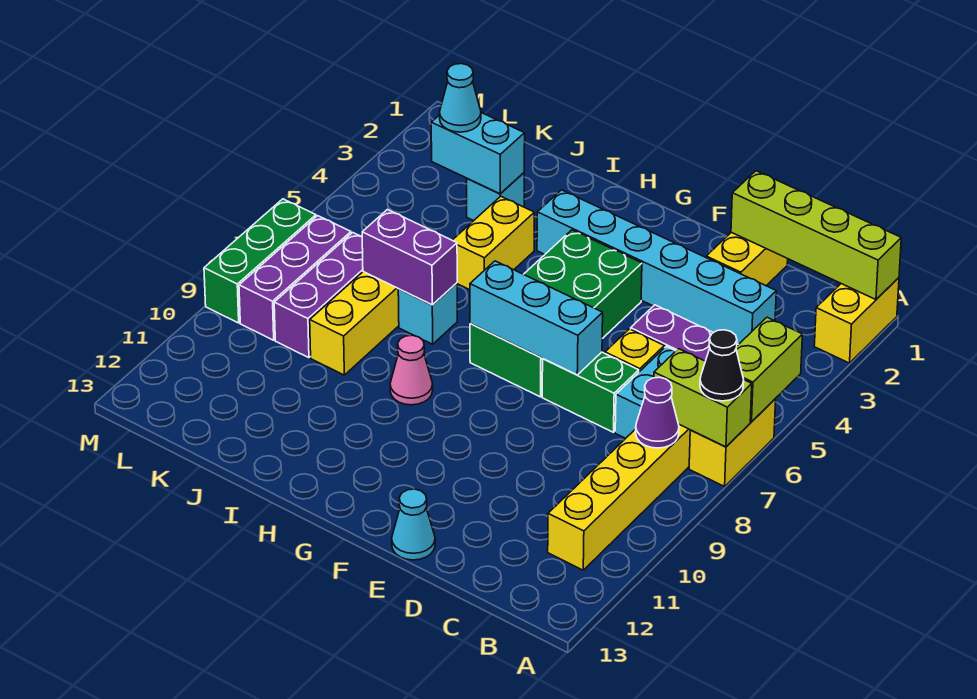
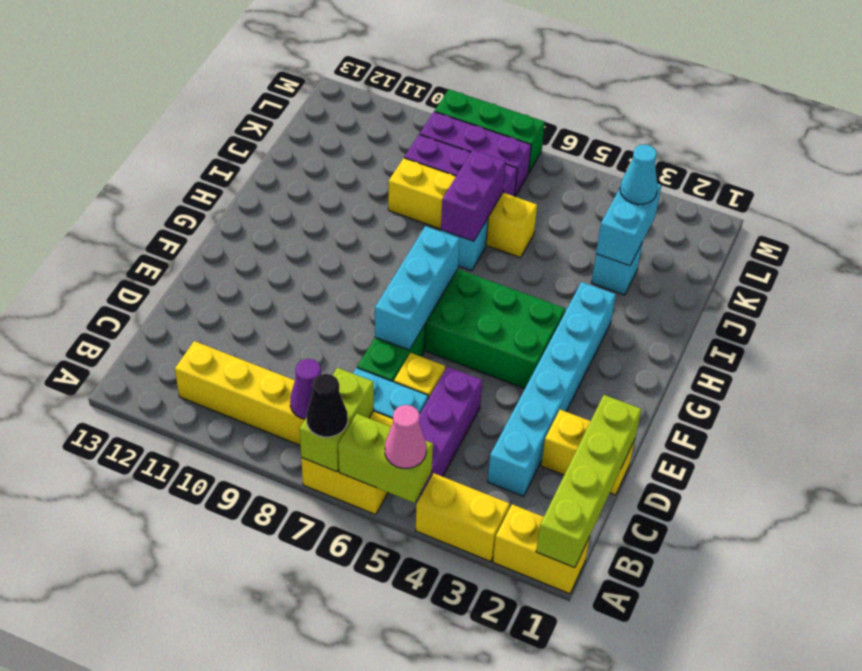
cyan 1x1 cone [392,489,435,560] -> none
pink 1x1 cone [390,335,433,405] -> pink 1x1 cone moved to [385,405,426,468]
yellow 1x2 brick [452,196,534,290] -> yellow 1x2 brick moved to [416,473,510,562]

